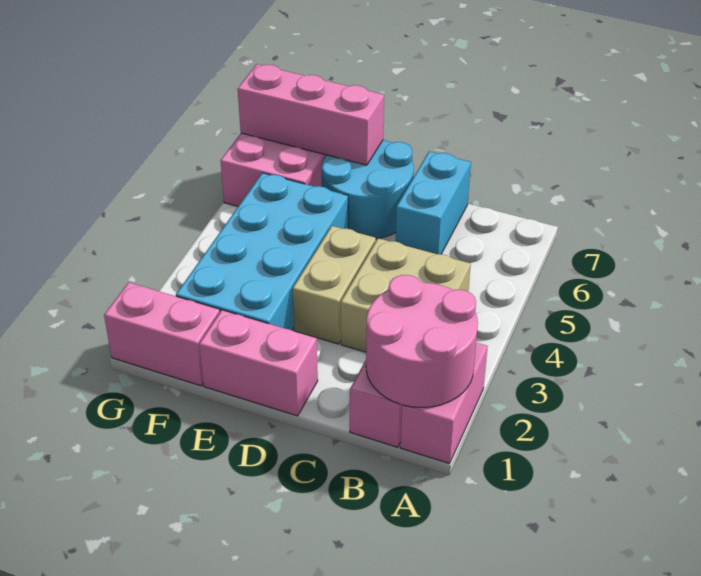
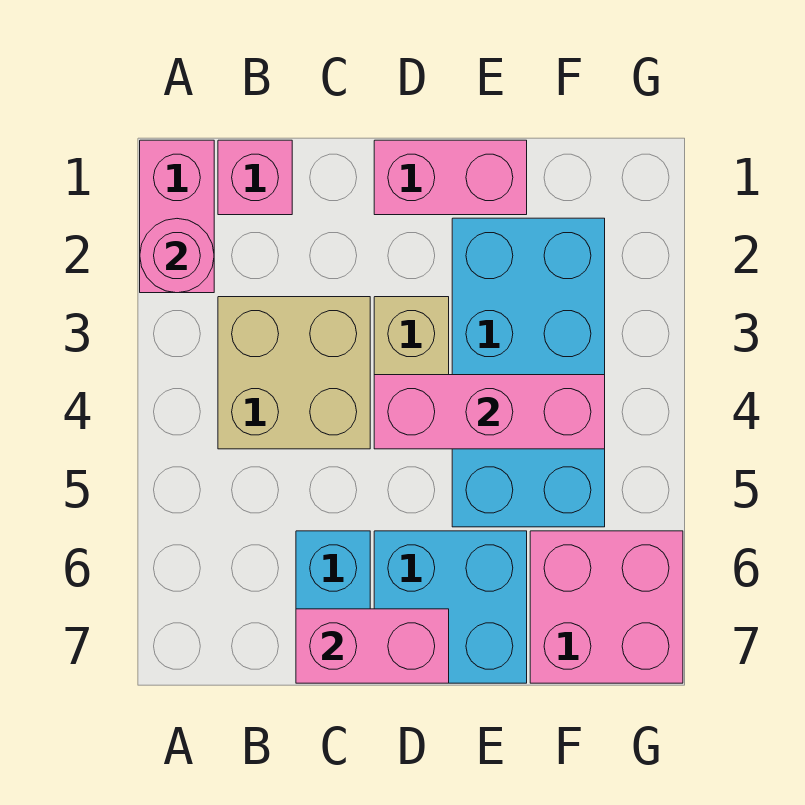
pink 2x2 round brick [366,275,478,407] -> pink 1x1 round brick [140,219,214,293]
cyan 2x2 round brick [322,140,414,239] -> cyan 2x2 brick [374,531,527,683]
pink 1x3 brick [238,64,384,165] -> pink 1x3 brick moved to [374,375,605,449]
pink 1x2 brick [104,282,220,386] -> pink 1x2 brick moved to [296,609,449,683]

